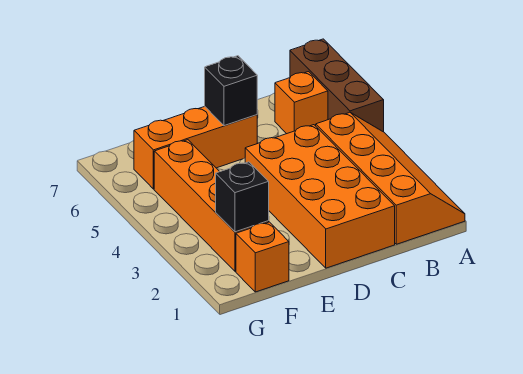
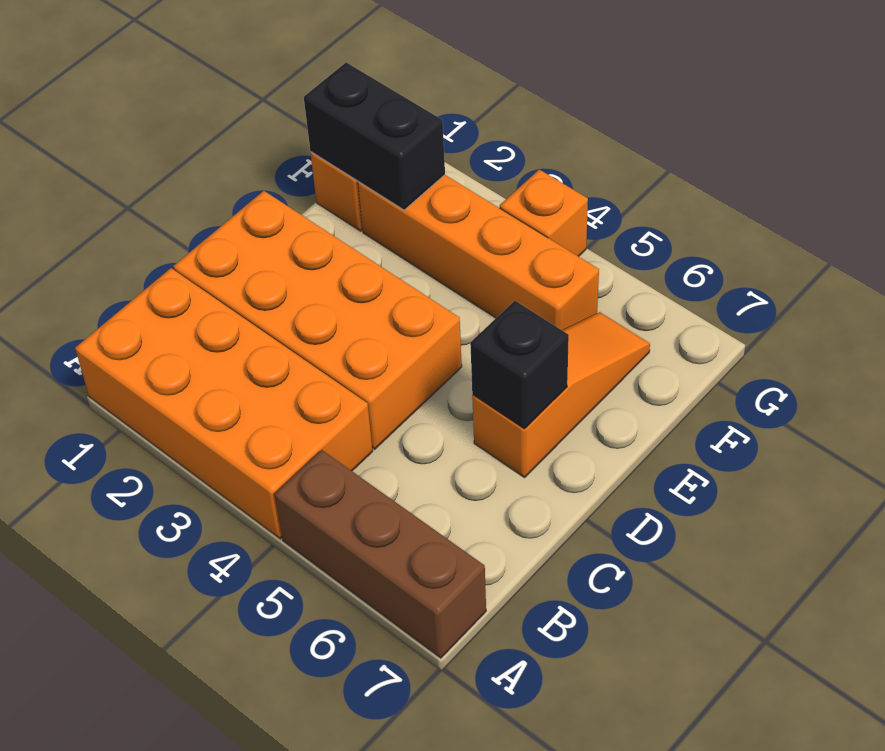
orange 2x4 slope [316,112,465,244] -> orange 2x4 brick [75,268,373,539]
orange 1x1 brick [275,72,328,134] -> orange 1x1 brick moved to [500,169,588,257]
orange 1x3 brick [134,107,257,189] -> orange 1x3 slope [472,312,650,478]
black 1x1 brick [216,162,269,232] -> black 1x2 brick [304,62,445,210]

